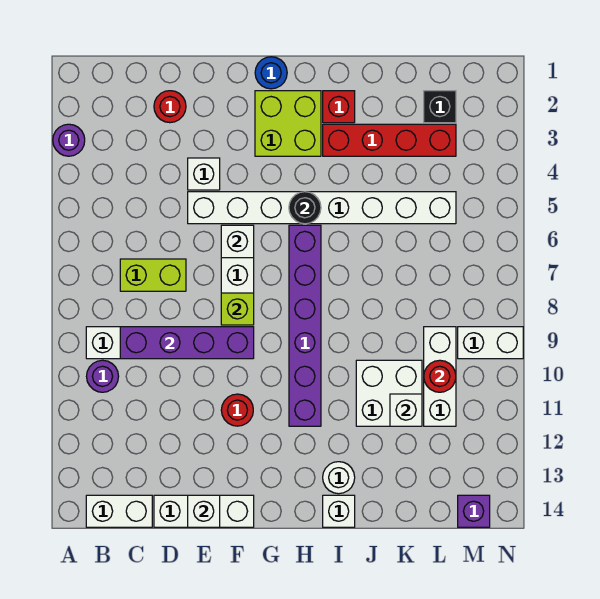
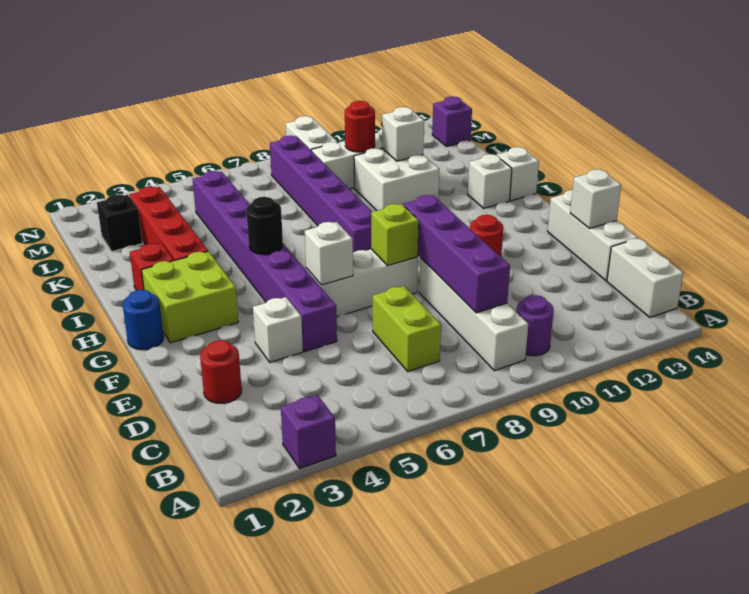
purple 1x1 round brick [53,124,85,156] -> purple 1x1 brick [281,395,336,469]
white 1x8 brick [188,192,456,224] -> purple 1x8 brick [193,171,337,351]
purple 1x6 brick [289,225,321,426] -> purple 1x6 brick turned to [270,136,372,253]
white 1x1 round brick [323,462,355,494] -> white 1x1 brick [468,154,512,208]

